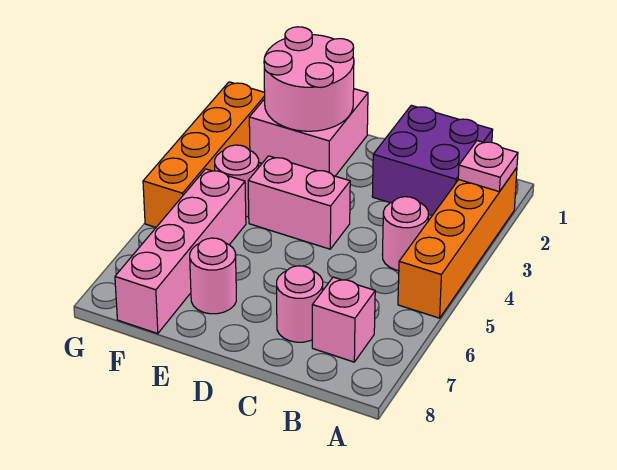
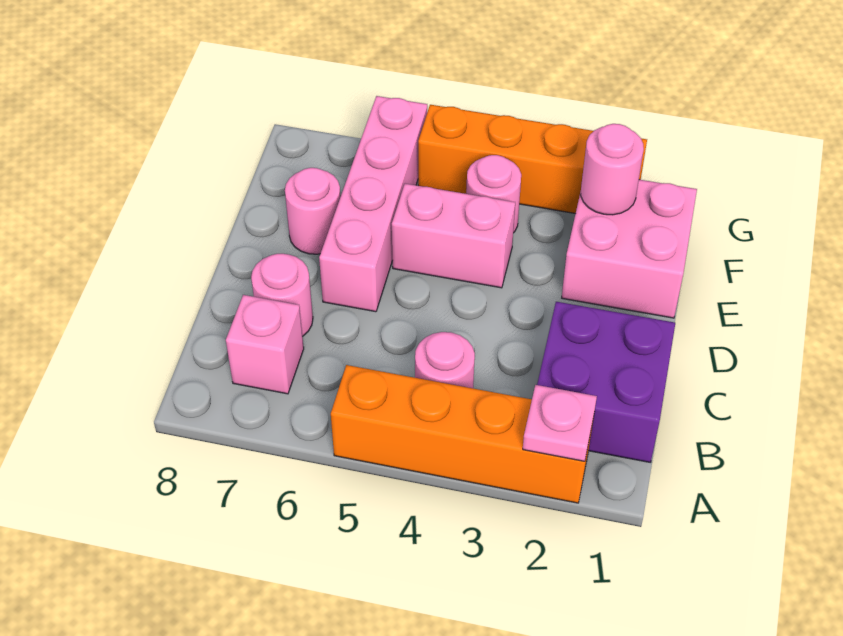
pink 1x2 brick [248,156,350,249] -> pink 1x2 brick turned to [392,184,515,288]
pink 2x2 round brick [264,27,354,131] -> pink 1x1 round brick [581,124,644,215]
pink 1x4 brick [115,169,246,334] -> pink 1x4 brick turned to [319,96,427,312]

